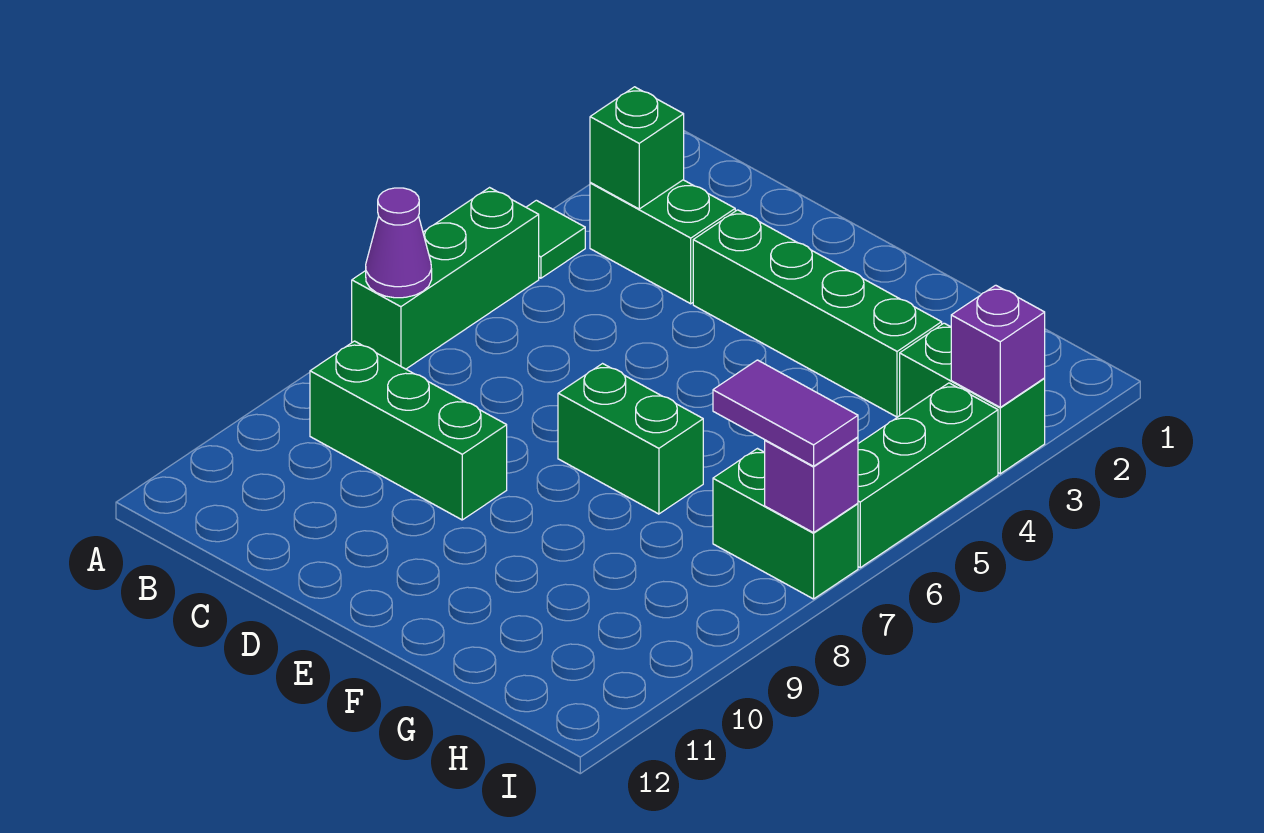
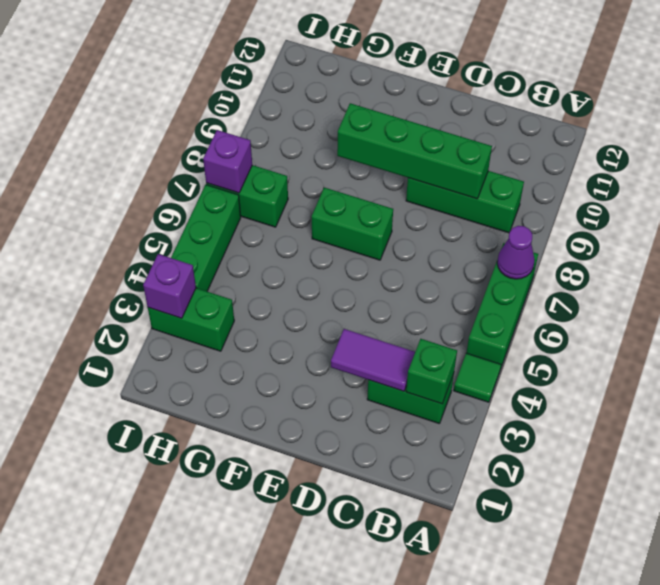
green 1x4 brick [693,210,942,417] -> green 1x4 brick moved to [337,103,492,199]
purple 1x2 tile [713,360,858,466] -> purple 1x2 tile moved to [331,329,415,391]

